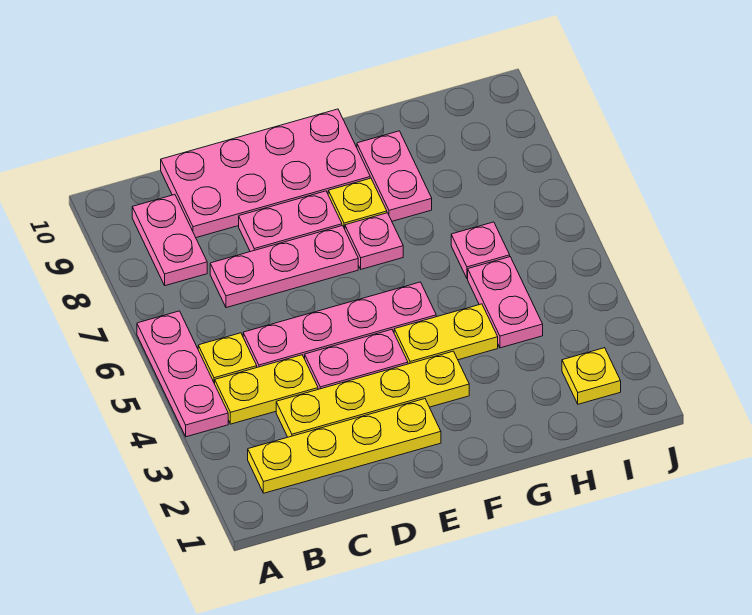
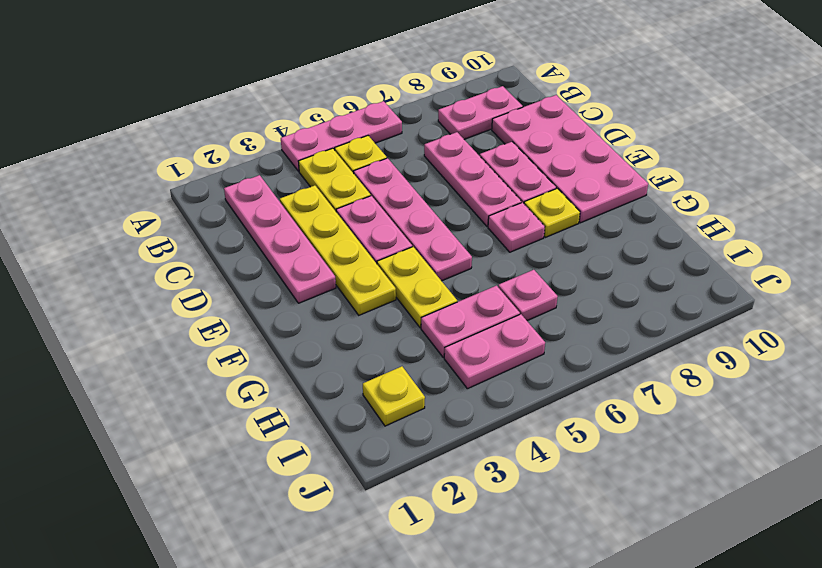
yellow 1x4 plate [248,399,441,493] -> pink 1x4 plate [224,175,336,303]
pink 1x2 plate [357,131,432,221] -> pink 1x2 plate moved to [444,314,545,389]

